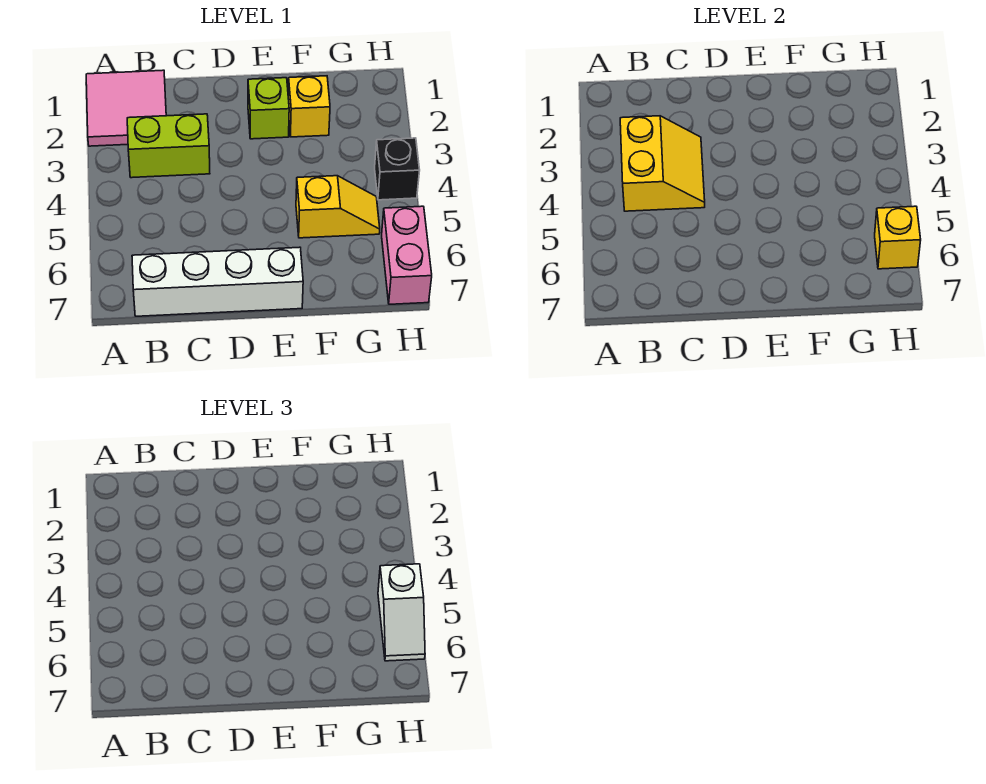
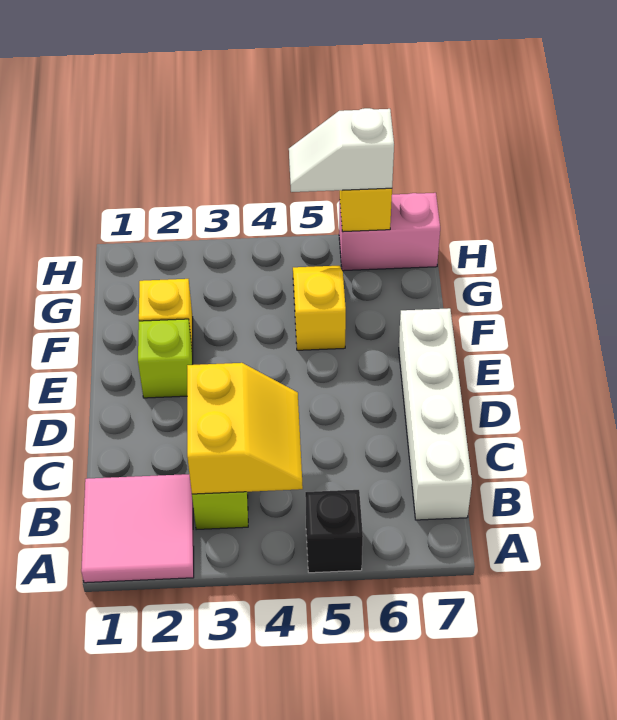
yellow 2x2 slope [620,116,705,211] -> yellow 2x2 slope turned to [187,363,303,494]
black 1x1 brick [375,138,420,200] -> black 1x1 brick moved to [305,490,363,573]
white 1x2 slope [378,564,425,661] -> white 1x2 slope turned to [289,108,394,192]

